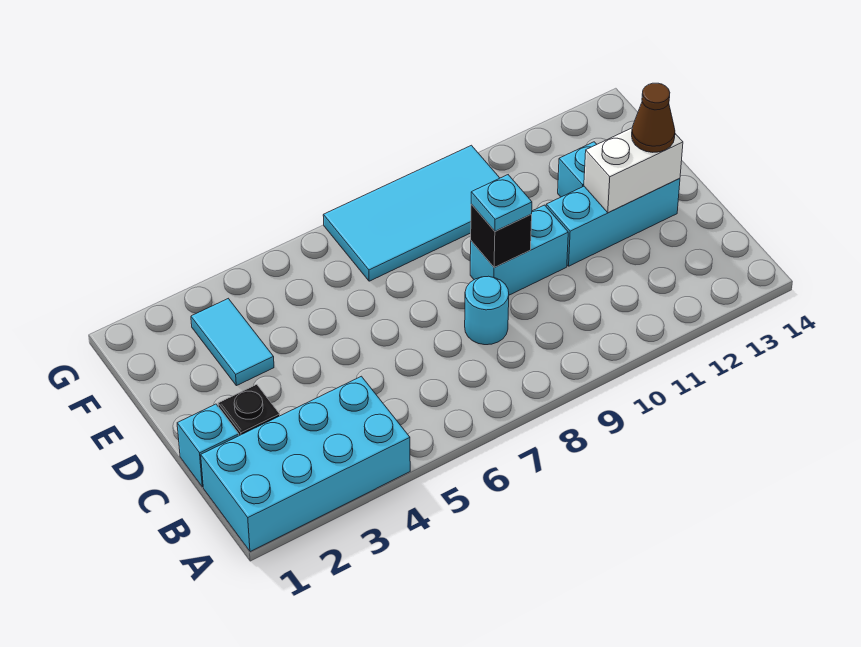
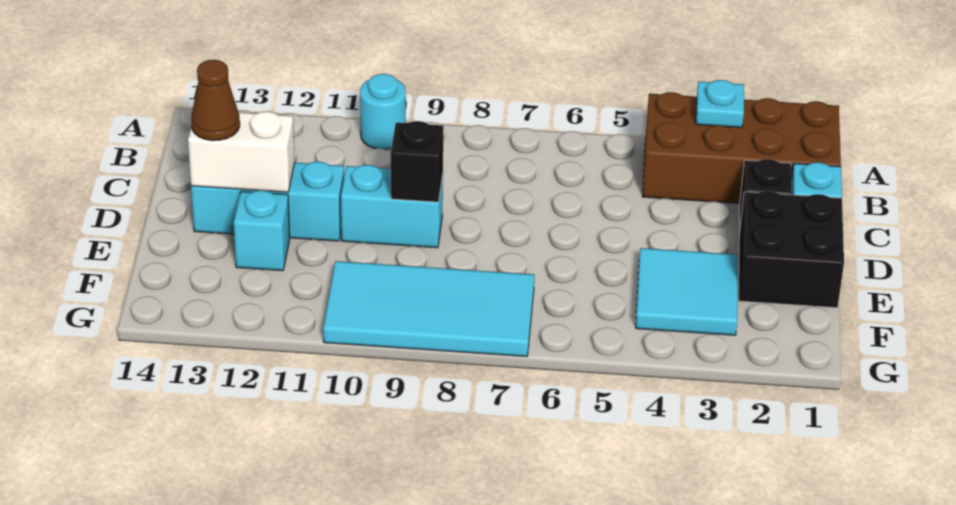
cyan 2x4 brick [201,376,410,552] -> brown 2x4 brick [642,92,841,203]
cyan 1x1 round brick [465,276,509,345] -> cyan 1x1 round brick moved to [360,74,406,149]
none -> black 2x2 brick [739,191,844,308]
cyan 1x1 plate [471,175,532,231] -> cyan 1x1 plate moved to [696,80,744,127]
cyan 1x2 tile [191,299,274,386] -> cyan 2x2 tile [636,248,738,335]

